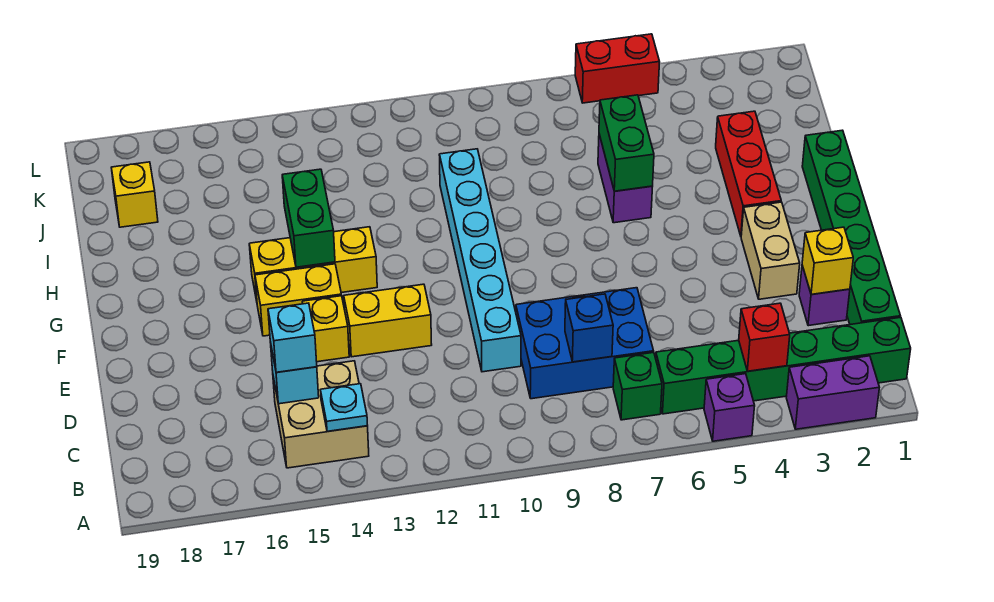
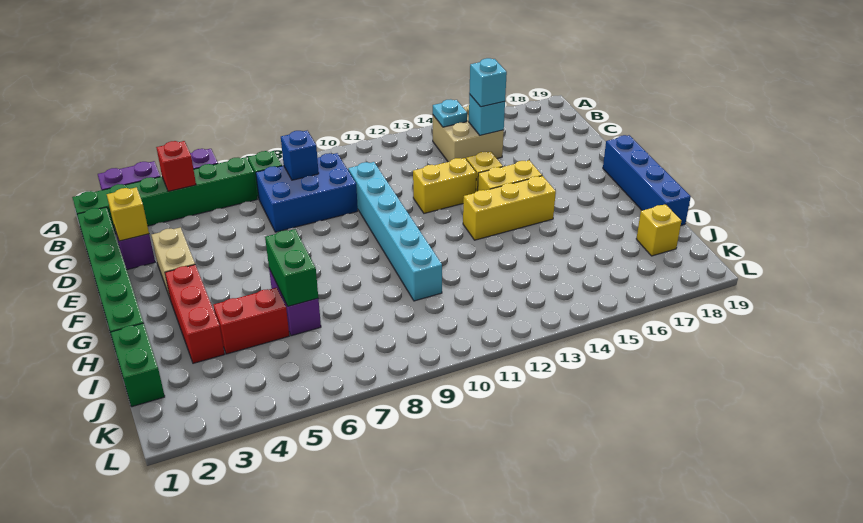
none -> blue 1x4 brick [603,135,691,225]
green 1x2 brick [282,169,335,267] -> green 1x2 brick moved to [111,323,165,407]
red 1x2 brick [575,34,660,103] -> red 1x2 brick moved to [213,288,289,354]

